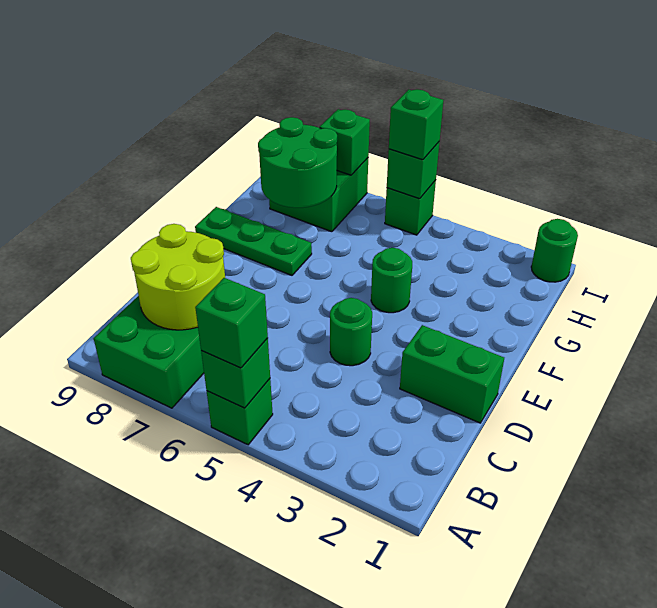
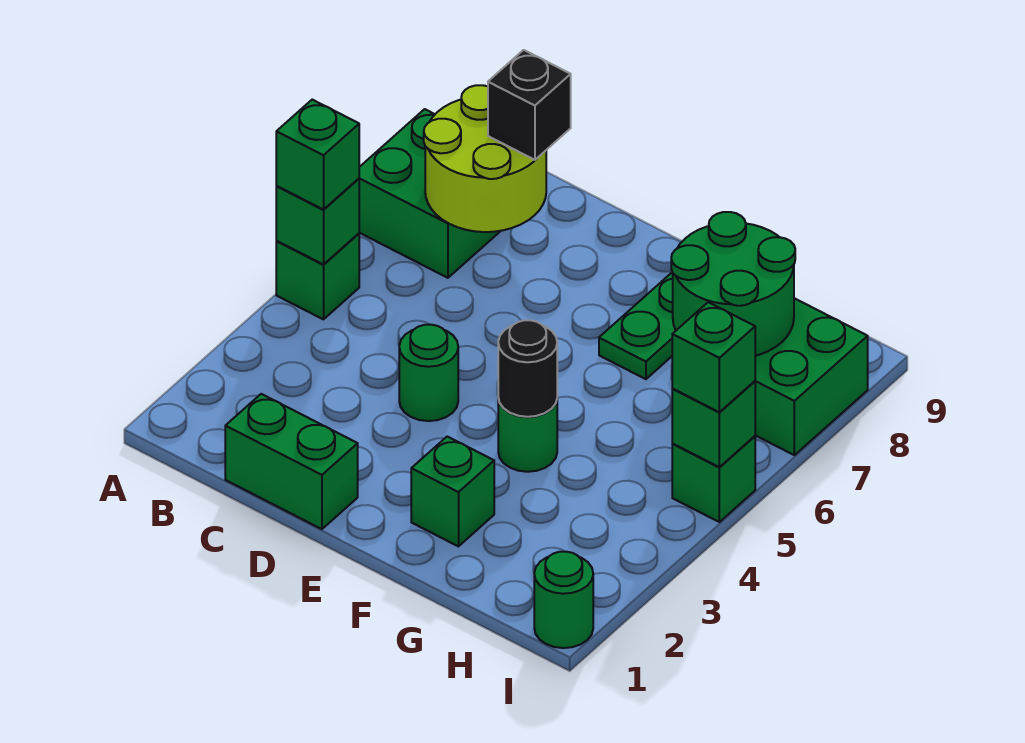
none -> black 1x1 brick [488,50,571,160]
green 1x2 brick [400,325,504,423] -> green 1x2 brick turned to [225,394,358,529]
none -> black 1x1 round brick [498,320,557,417]
green 1x1 brick [320,109,370,175] -> green 1x1 brick moved to [411,437,494,546]

